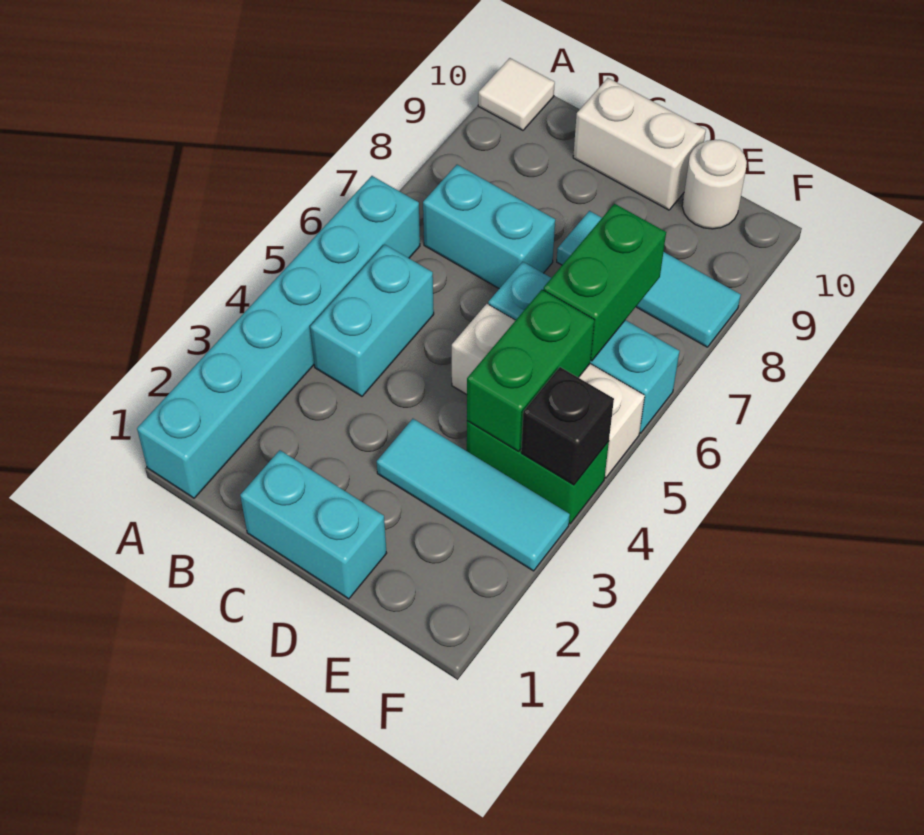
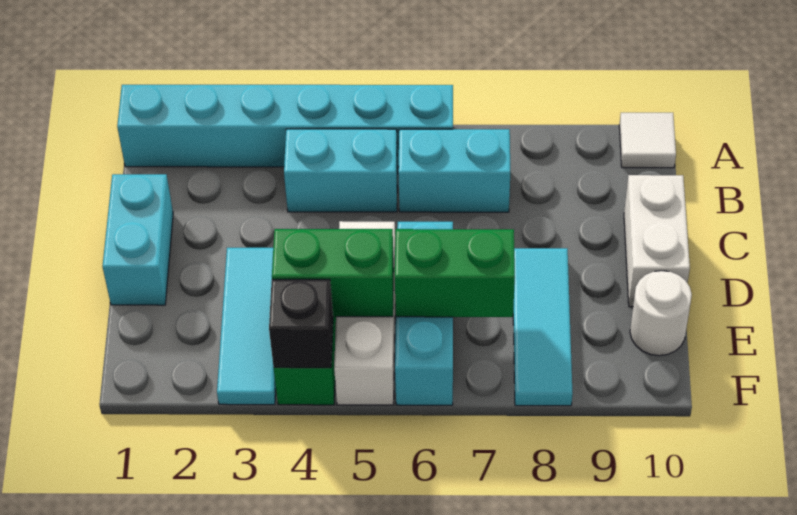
cyan 1x2 brick [423,165,555,289] -> cyan 1x2 brick turned to [398,129,510,212]

